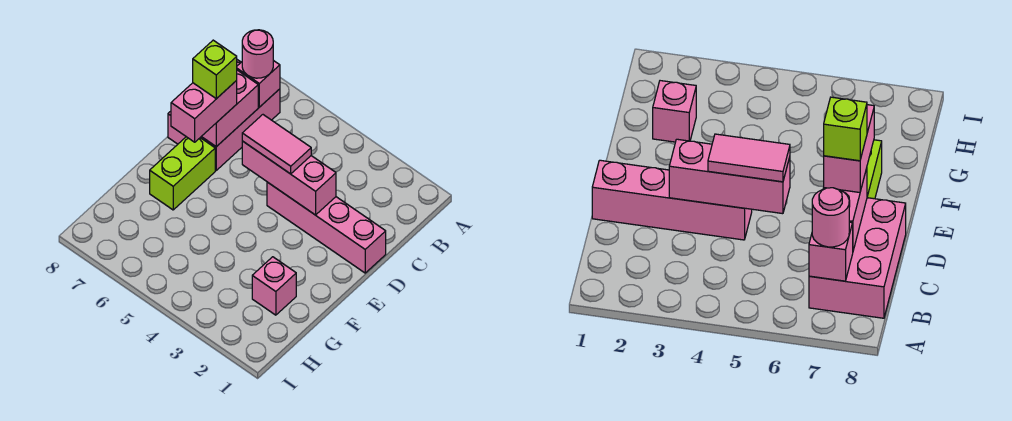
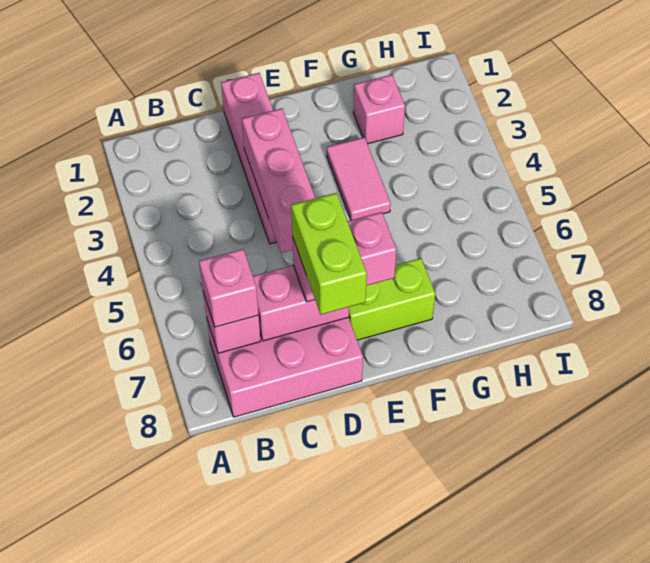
pink 1x1 round brick [242,30,273,78] -> pink 1x1 brick [199,249,259,327]
pink 1x2 tile [242,115,311,174] -> pink 1x2 tile moved to [327,137,391,220]
lime 1x1 brick [193,40,237,99] -> lime 1x2 brick [291,193,367,315]

